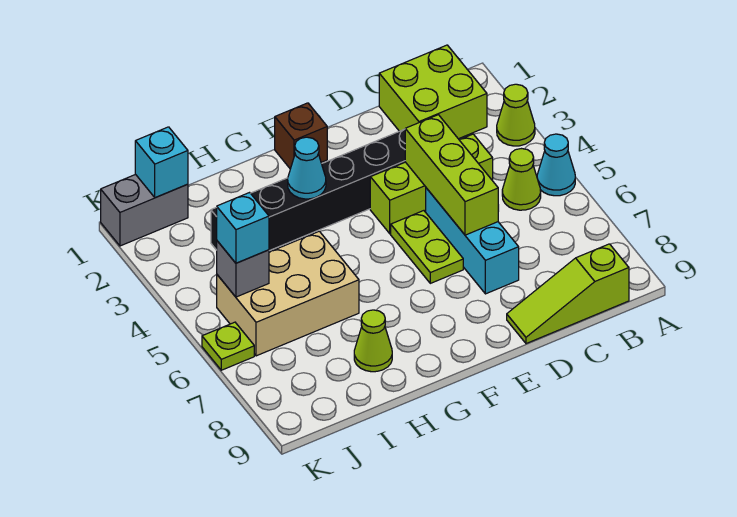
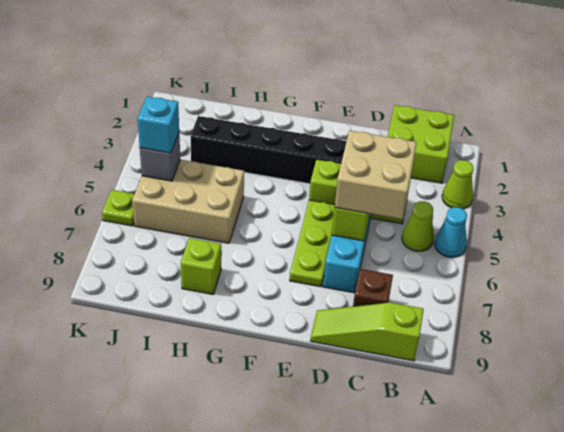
none -> tan 2x2 brick [335,131,417,219]
lime 1x2 plate [391,211,463,283] -> lime 1x3 plate [290,200,335,287]
brown 1x1 brick [275,103,327,169] -> brown 1x1 brick moved to [353,269,393,306]
cyan 1x1 cone [288,137,326,199] -> none
lime 1x1 cone [354,310,392,372] -> lime 1x1 brick [181,238,221,294]
grey 1x2 brick [101,174,188,246] -> none
cyan 1x1 brick [135,127,188,198] -> none

